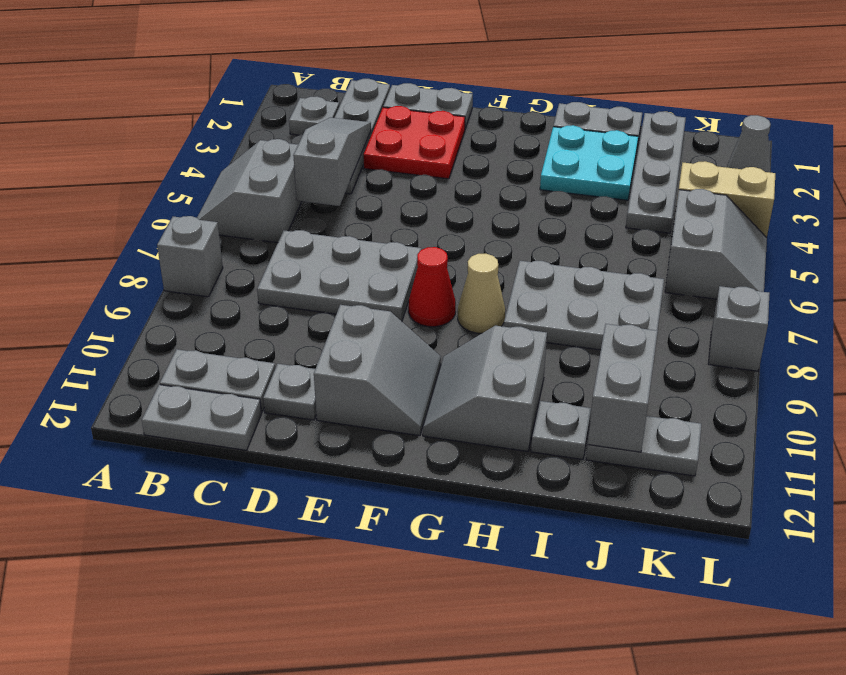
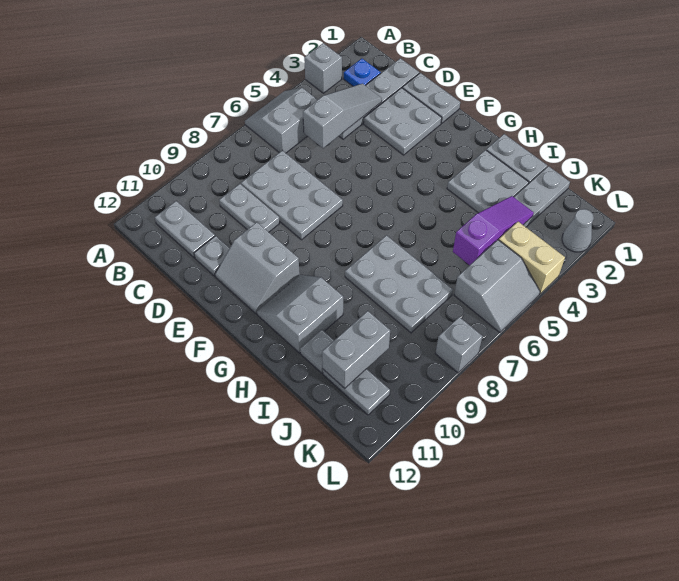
grey 1x1 brick [157,216,223,297] -> grey 1x1 brick moved to [304,43,342,93]
grey 1x1 plate [289,97,339,135] -> blue 1x1 plate [344,59,381,86]
grey 1x2 plate [142,385,261,450] -> grey 1x2 plate moved to [219,184,280,232]
red 2x2 plate [363,106,465,179] -> grey 2x2 plate [364,88,442,155]
grey 2x2 slope [314,305,441,436] -> grey 2x2 slope turned to [215,222,300,314]
red 1x1 cone [408,247,456,327] -> none
tan 1x1 cone [458,254,505,333] -> none
cyan 2x2 plate [540,125,638,200] -> grey 2x2 plate [447,150,529,213]
none -> purple 1x3 slope [453,196,534,265]

